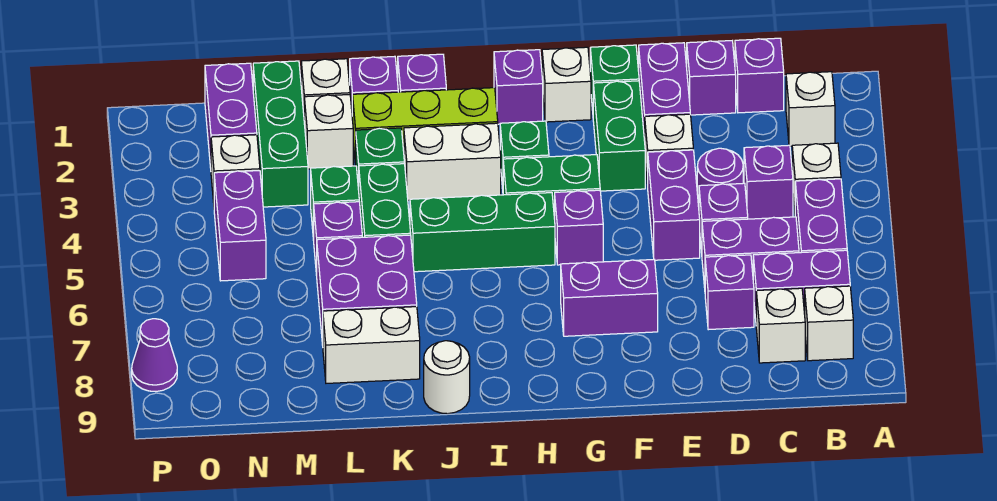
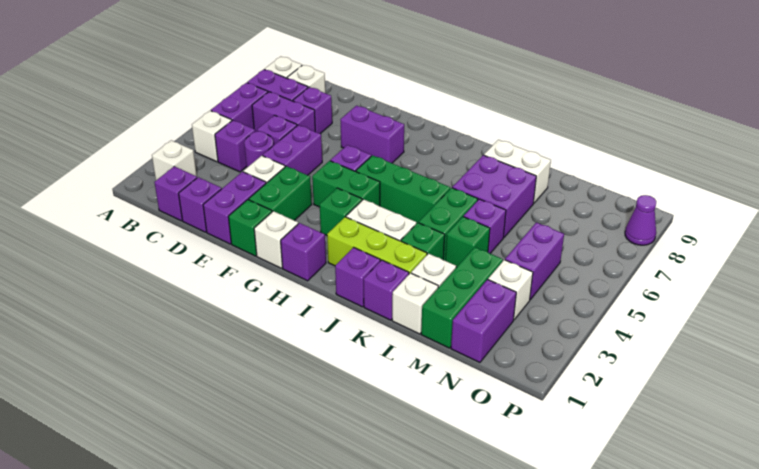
white 1x1 round brick [424,341,470,414] -> none

